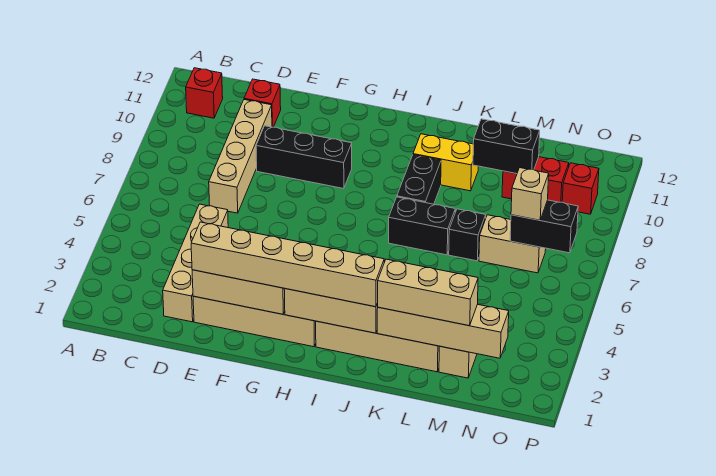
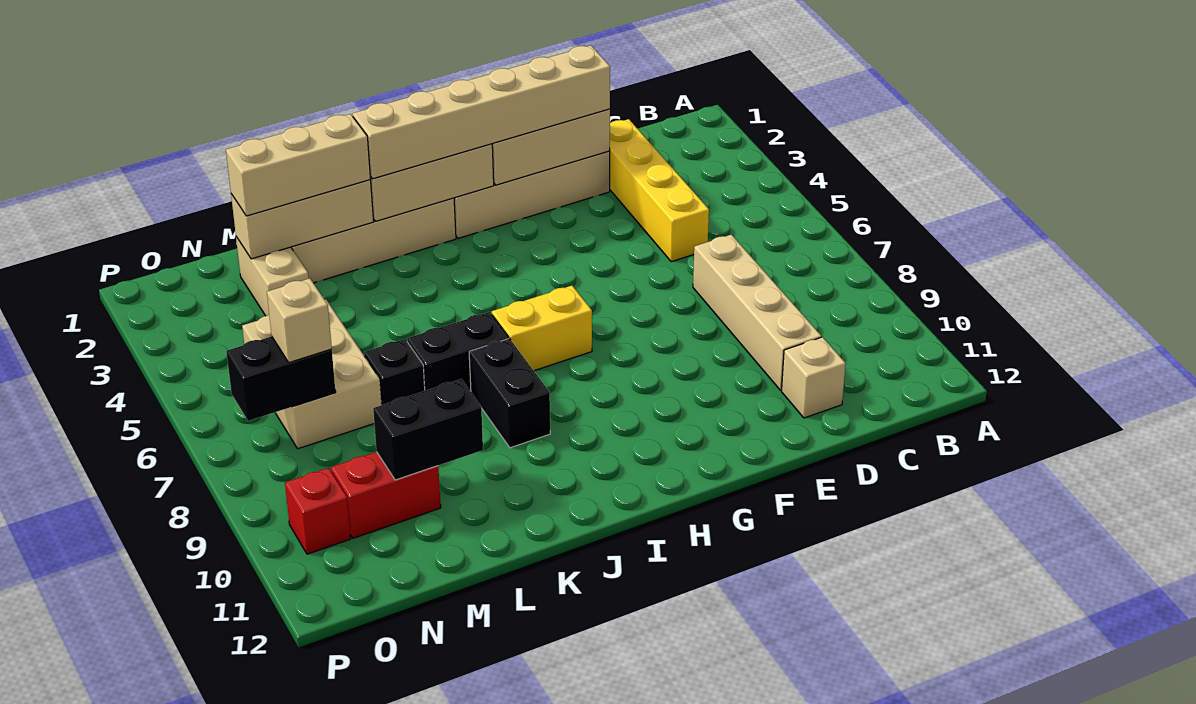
red 1x1 brick [186,68,223,118] -> none
tan 1x4 brick [163,204,228,322] -> yellow 1x4 brick [610,119,709,262]
red 1x1 brick [244,79,281,127] -> tan 1x1 brick [782,337,846,418]
black 1x3 brick [256,126,352,189] -> none
yellow 1x2 brick [413,134,478,191] -> yellow 1x2 brick moved to [492,286,592,371]
tan 1x4 brick [377,304,509,358] -> tan 1x3 brick [231,180,374,259]
tan 1x2 brick [479,215,546,273] -> tan 2x3 brick [242,300,382,449]

